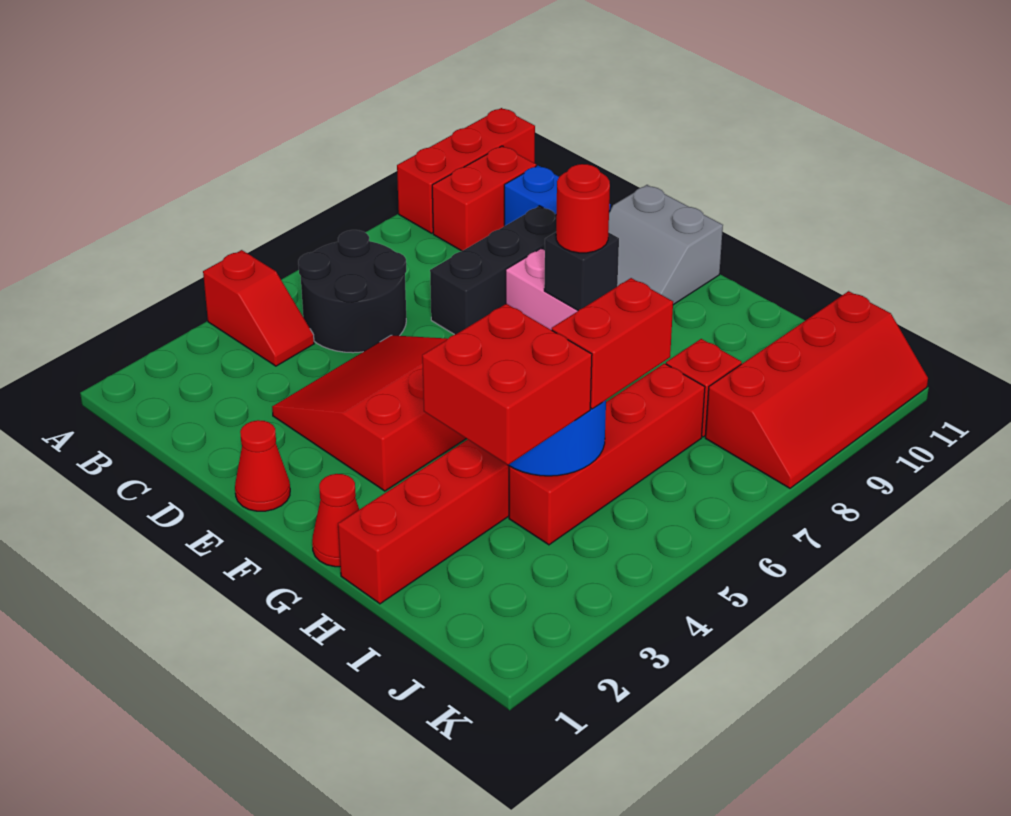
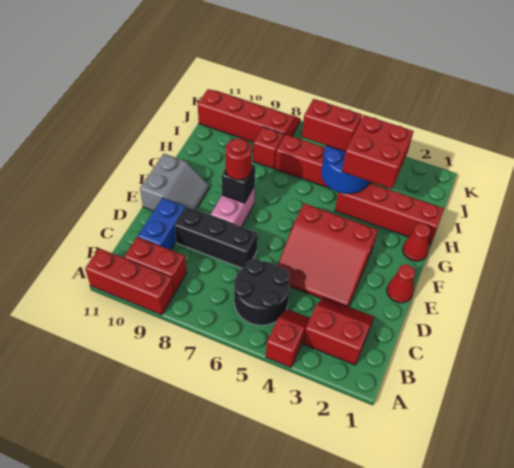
none -> red 2x2 slope [303,297,374,365]

